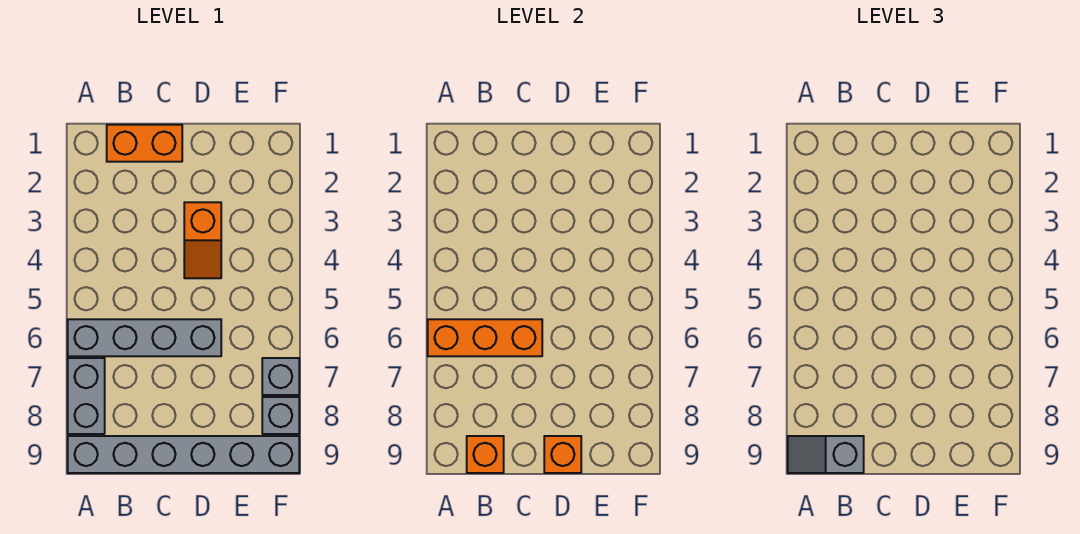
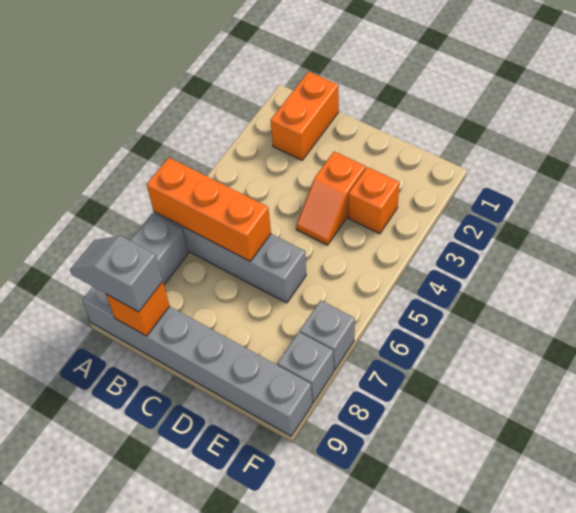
orange 1x2 brick [107,125,182,162] -> orange 1x2 brick turned to [271,71,339,160]
orange 1x1 brick [544,436,581,473] -> orange 1x1 brick moved to [348,167,399,234]

